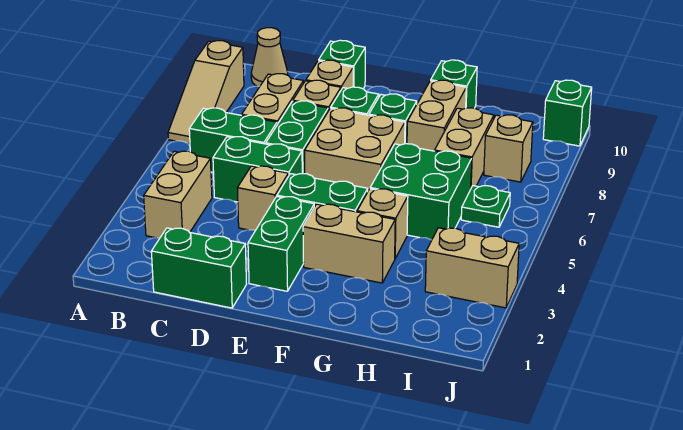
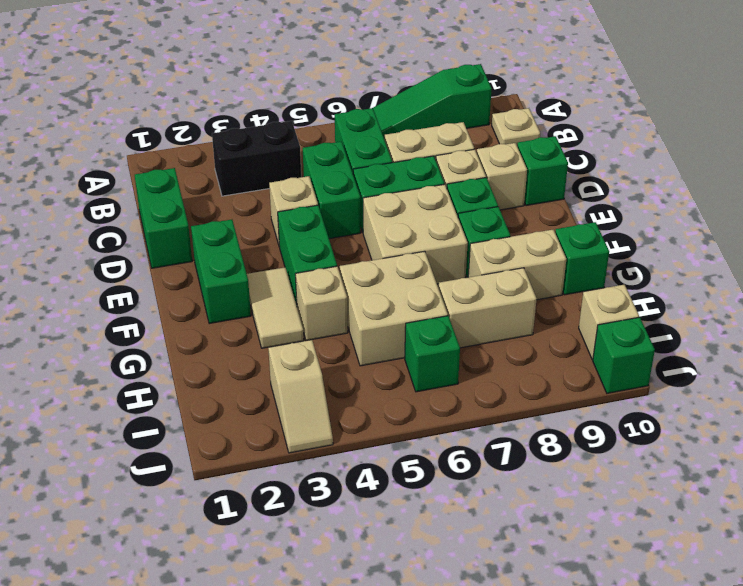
tan 1x3 slope [168,41,244,144] -> green 1x3 slope [373,64,492,139]
tan 1x2 brick [144,151,212,238] -> black 1x2 brick [212,121,301,196]
tan 1x1 cone [251,28,288,86] -> tan 1x1 plate [492,108,540,145]
green 1x2 brick [248,196,314,291] -> green 1x2 brick turned to [191,219,251,324]
tan 1x2 brick [303,204,395,283] -> tan 1x2 tile [247,267,304,348]
green 2x2 brick [370,144,472,240] -> tan 2x2 brick [340,251,448,366]
tan 1x2 brick [425,228,519,308] -> tan 1x2 slope [268,340,333,453]
green 1x1 plate [461,186,510,227] -> green 1x1 brick [405,316,460,392]
tan 1x1 brick [484,115,533,182] -> tan 1x1 brick moved to [579,285,639,359]

